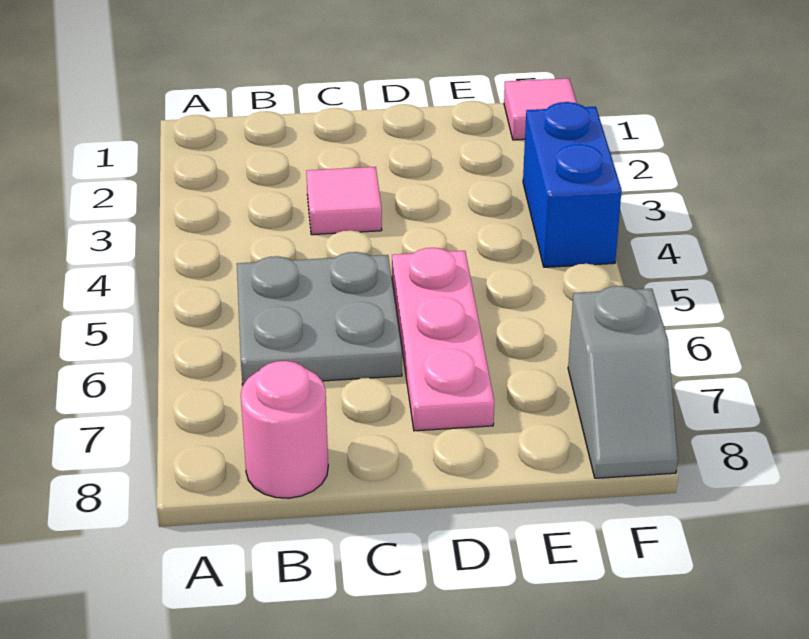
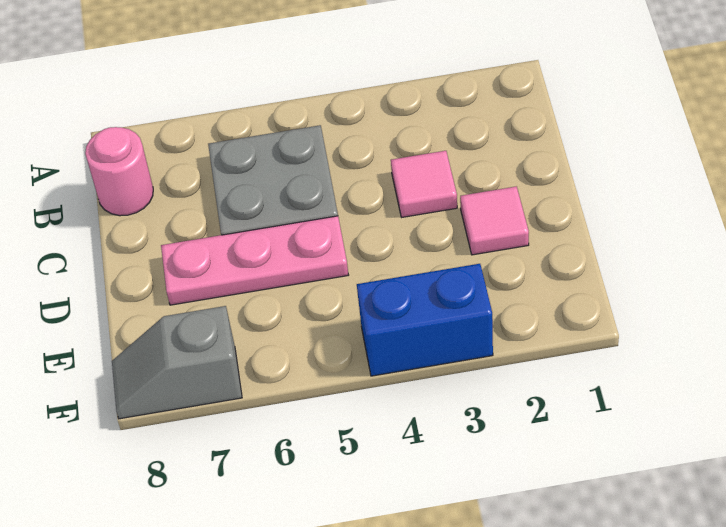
pink 1x1 tile [504,78,577,140] -> pink 1x1 tile moved to [460,186,529,255]

